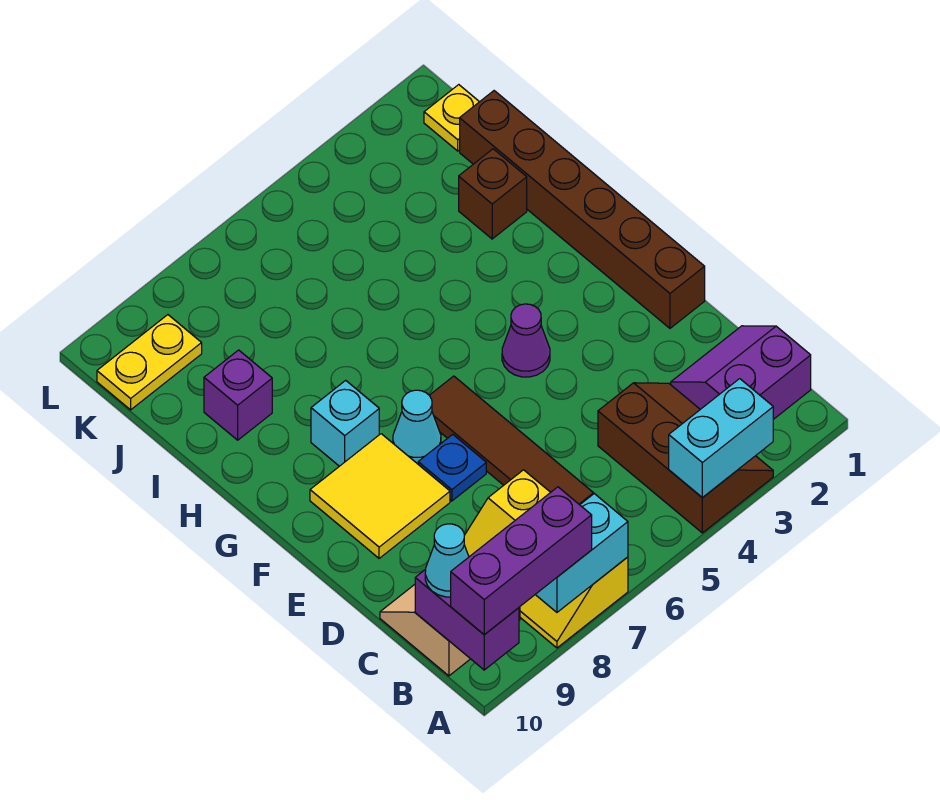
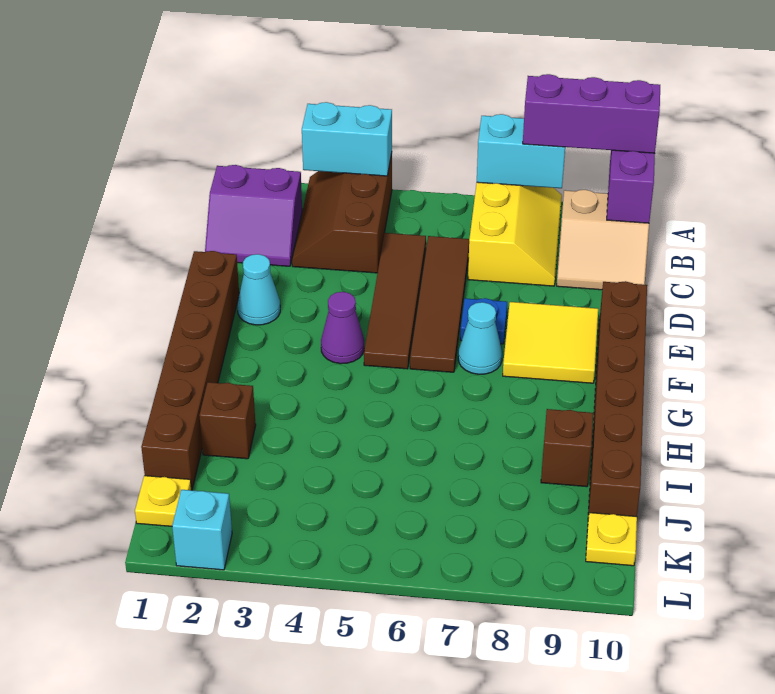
cyan 1x1 cone [425,524,469,597] -> cyan 1x1 cone moved to [237,254,280,325]
none -> brown 1x4 tile [364,233,426,369]
none -> brown 1x6 brick [588,281,647,518]
cyan 1x1 brick [311,380,379,466] -> cyan 1x1 brick moved to [172,490,232,570]
purple 1x1 brick [204,350,272,440] -> brown 1x1 brick [541,409,593,487]
yellow 1x2 plate [97,315,202,410] -> yellow 1x1 plate [586,513,637,566]

